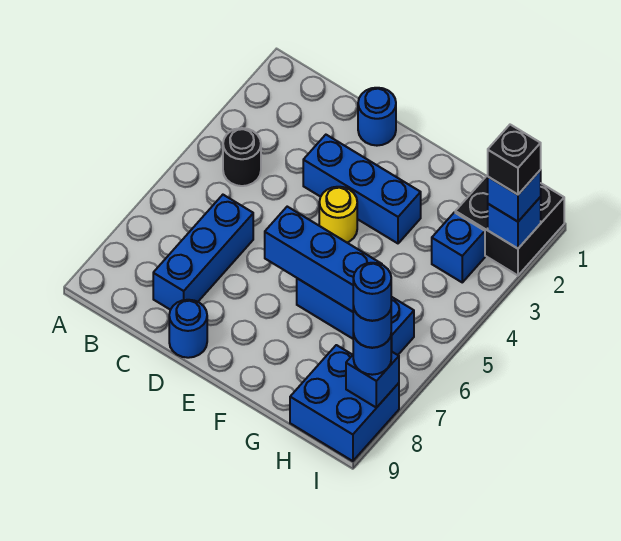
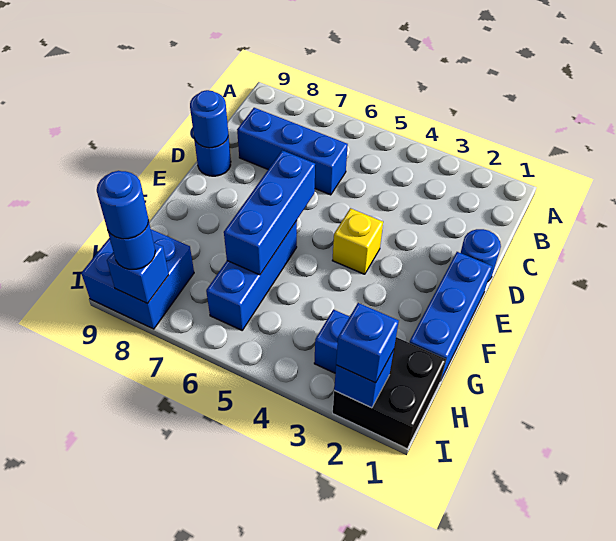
black 1x1 round brick [223,128,261,186] -> none
blue 1x3 brick [303,135,421,243] -> blue 1x3 brick moved to [409,252,492,381]
yellow 1x1 round brick [319,187,357,242] -> yellow 1x1 brick [332,208,383,274]
black 1x1 brick [488,125,541,195] -> none
blue 1x1 round brick [353,263,391,321] -> blue 1x1 round brick moved to [190,90,228,148]

